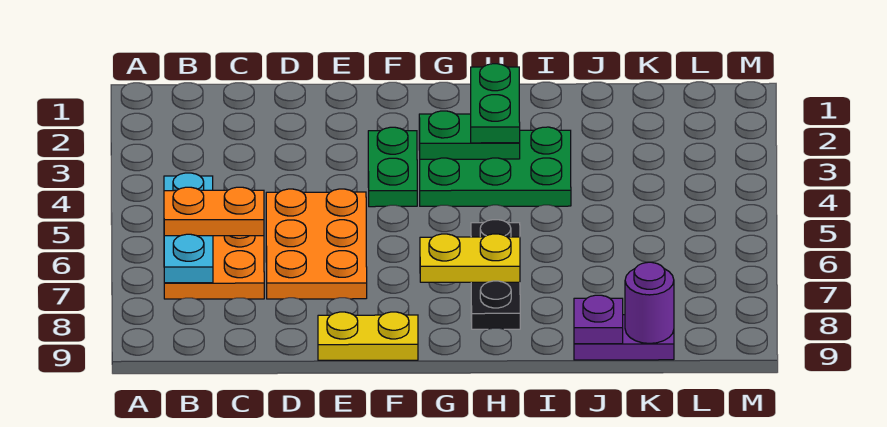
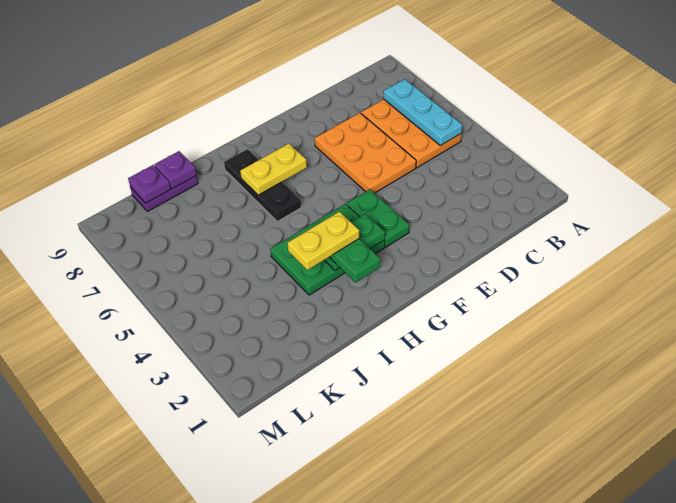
orange 1x2 plate [164,187,264,236] -> none
yellow 1x2 plate [318,312,418,360] -> yellow 1x2 plate moved to [287,212,359,270]
purple 1x1 round brick [625,262,674,343] -> purple 1x1 plate [128,165,171,203]

